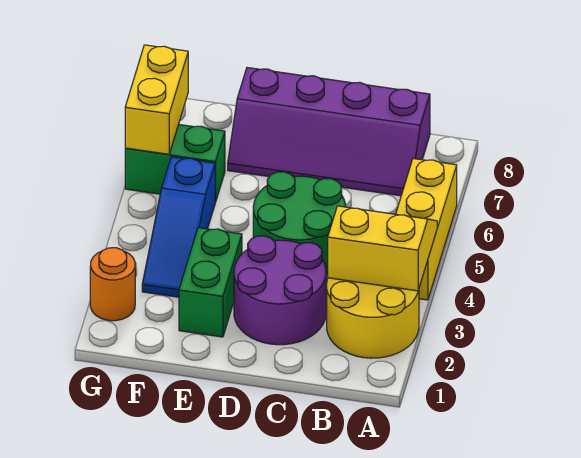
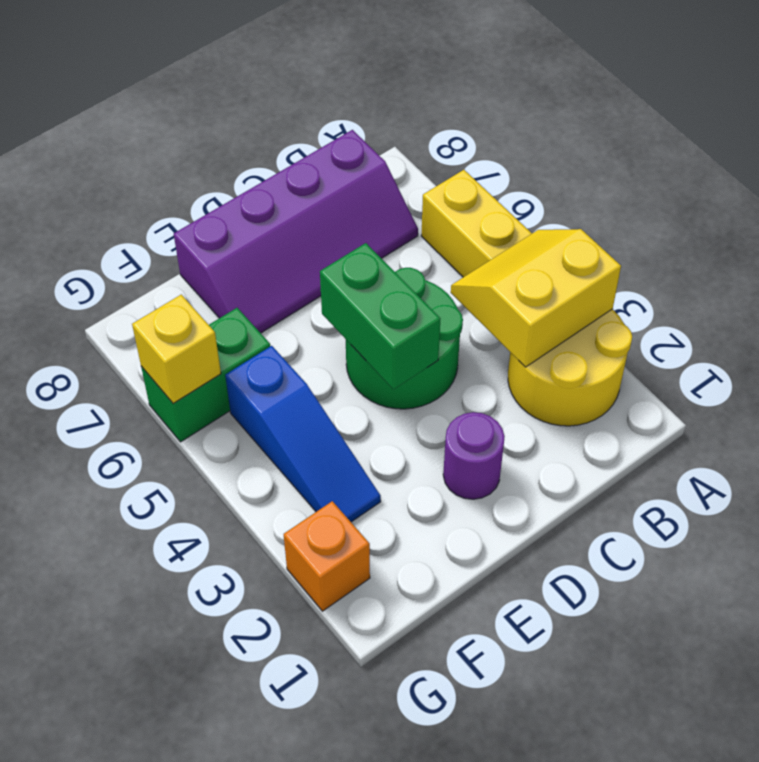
purple 2x2 round brick [234,236,326,345] -> purple 1x1 round brick [443,412,505,499]
green 1x2 brick [179,228,242,337] -> green 1x2 brick moved to [320,243,440,389]
orange 1x1 round brick [90,248,135,321] -> orange 1x1 brick [284,501,370,611]
yellow 1x2 brick [125,45,188,154] -> yellow 1x1 brick [132,295,221,403]

